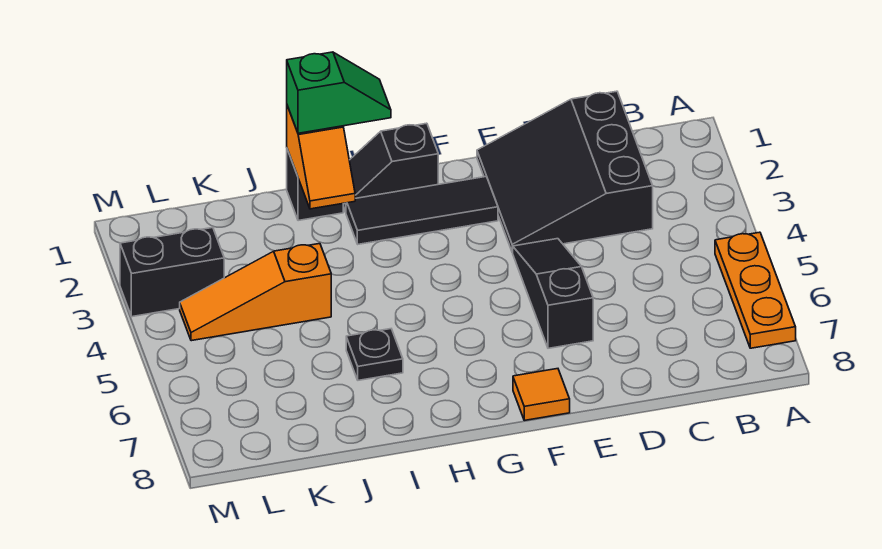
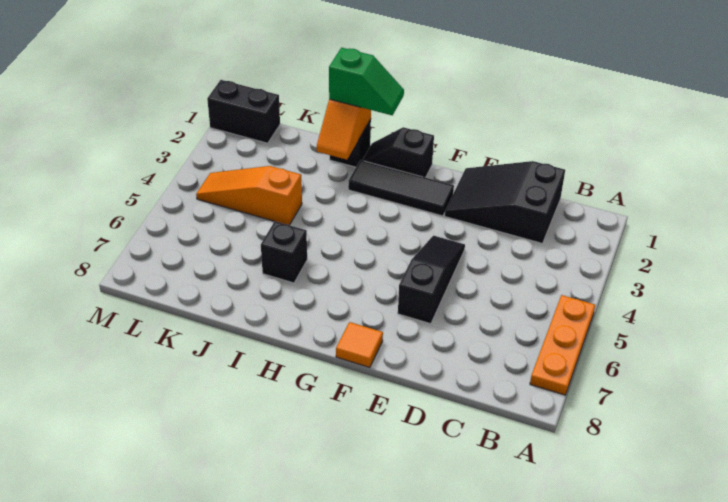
black 3x3 slope [477,91,653,252] -> black 2x3 slope [445,161,565,243]
black 1x1 plate [346,329,403,380] -> black 1x1 brick [261,221,307,283]
black 1x2 brick [120,228,224,317] -> black 1x2 brick moved to [207,80,280,143]

